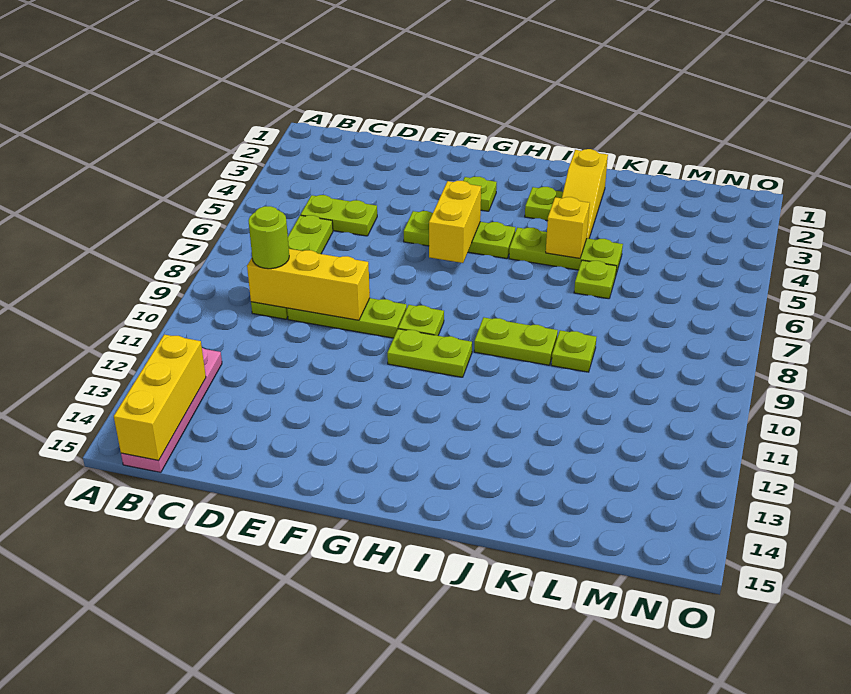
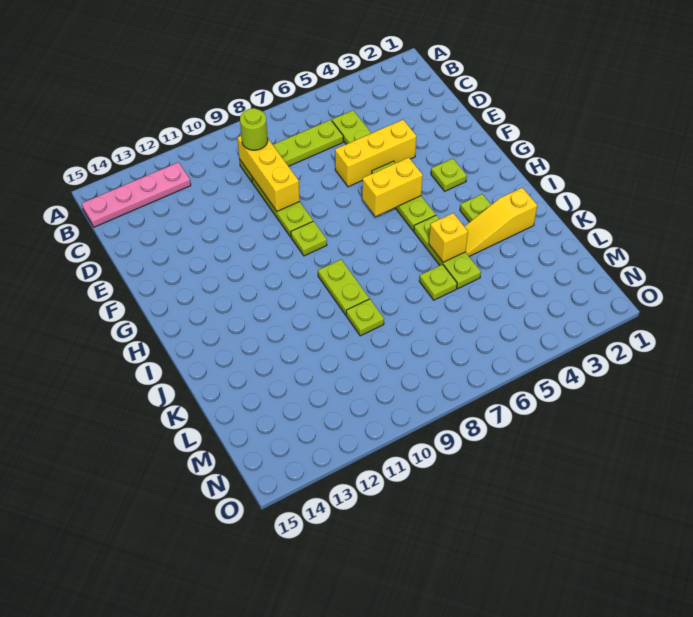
yellow 1x3 brick [114,334,206,460] -> yellow 1x3 brick moved to [335,120,417,187]
lime 1x2 plate [387,329,472,377] -> none

